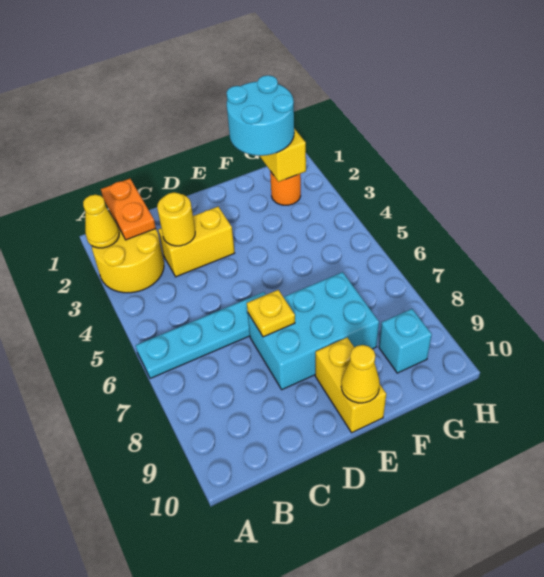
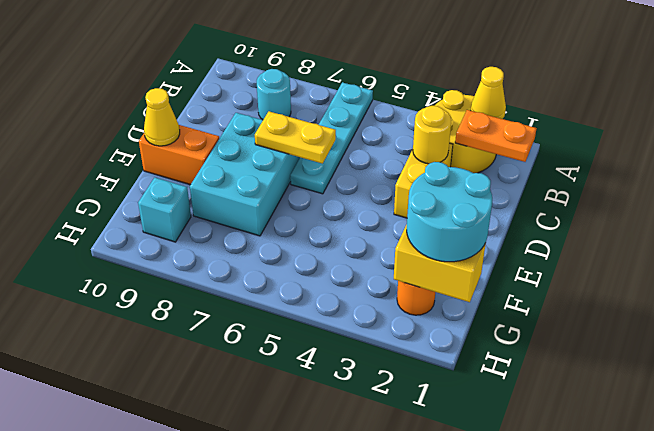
none -> cyan 1x1 round brick [257,69,291,120]
yellow 1x1 plate [247,290,295,337] -> yellow 1x2 plate [255,111,336,164]
yellow 1x2 brick [315,338,386,433] -> orange 1x2 brick [139,125,219,185]

